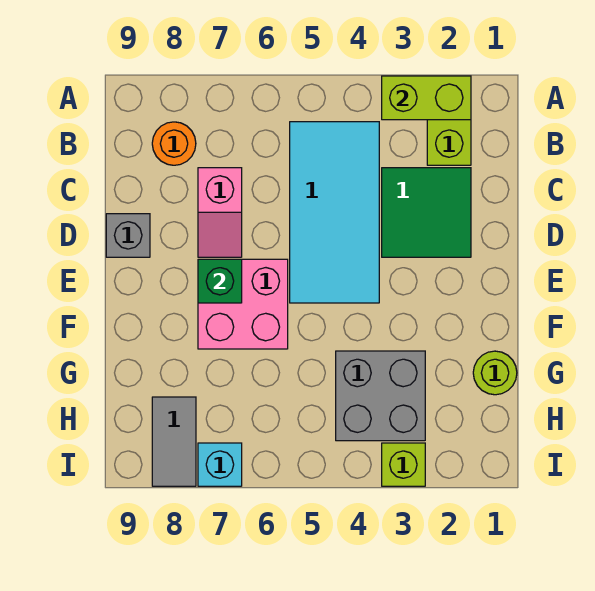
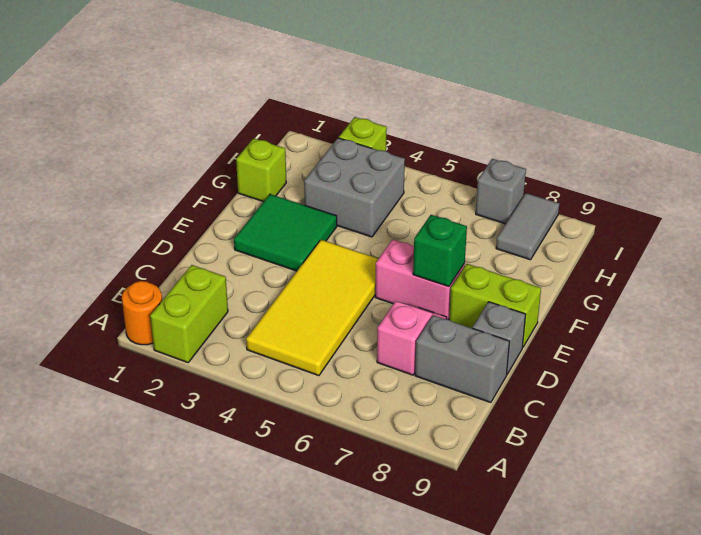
lime 1x2 brick [382,76,471,120] -> lime 1x2 brick moved to [449,264,541,348]
cyan 2x4 tile [290,122,379,303] -> yellow 2x4 tile [246,240,378,376]
orange 1x1 round brick [152,122,196,165] -> orange 1x1 round brick moved to [122,281,162,345]
green 2x2 tile [382,168,471,257] -> green 2x2 tile moved to [234,194,337,271]
none -> grey 1x2 brick [415,315,509,403]
pink 2x2 brick [198,259,288,349] -> pink 1x2 brick [375,239,465,320]
lime 1x1 round brick [473,351,517,395] -> lime 1x1 brick [236,138,286,202]
cyan 1x1 brick [198,443,242,486] -> grey 1x1 brick [476,159,526,224]

